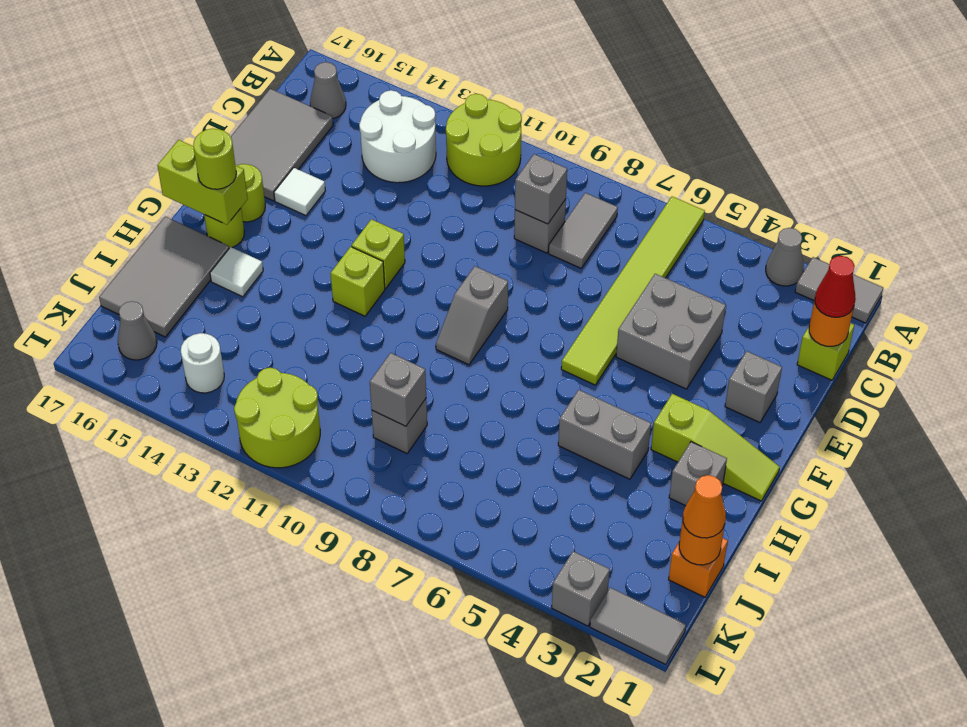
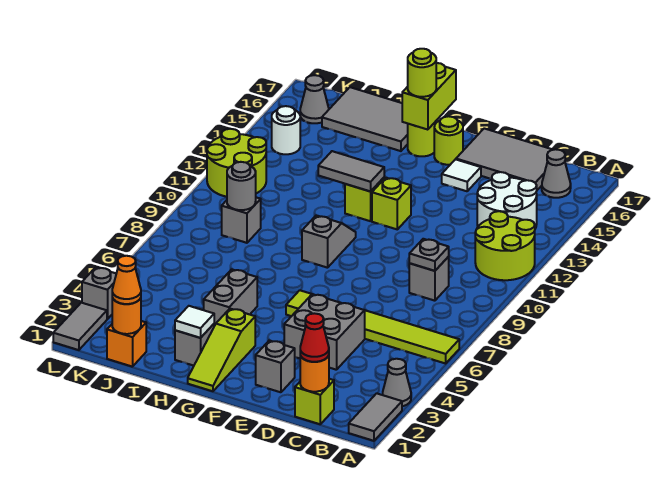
grey 1x2 tile [549,193,618,268] -> grey 1x2 tile moved to [318,151,384,191]
grey 1x1 brick [515,154,567,224] -> grey 1x1 plate [409,239,449,271]
grey 1x2 slope [436,266,508,365] -> grey 1x2 slope turned to [302,215,356,268]
white 1x1 tile [210,247,263,297] -> white 1x1 tile moved to [175,306,214,338]
grey 1x1 brick [370,353,426,426] -> grey 1x1 round brick [227,162,256,210]

